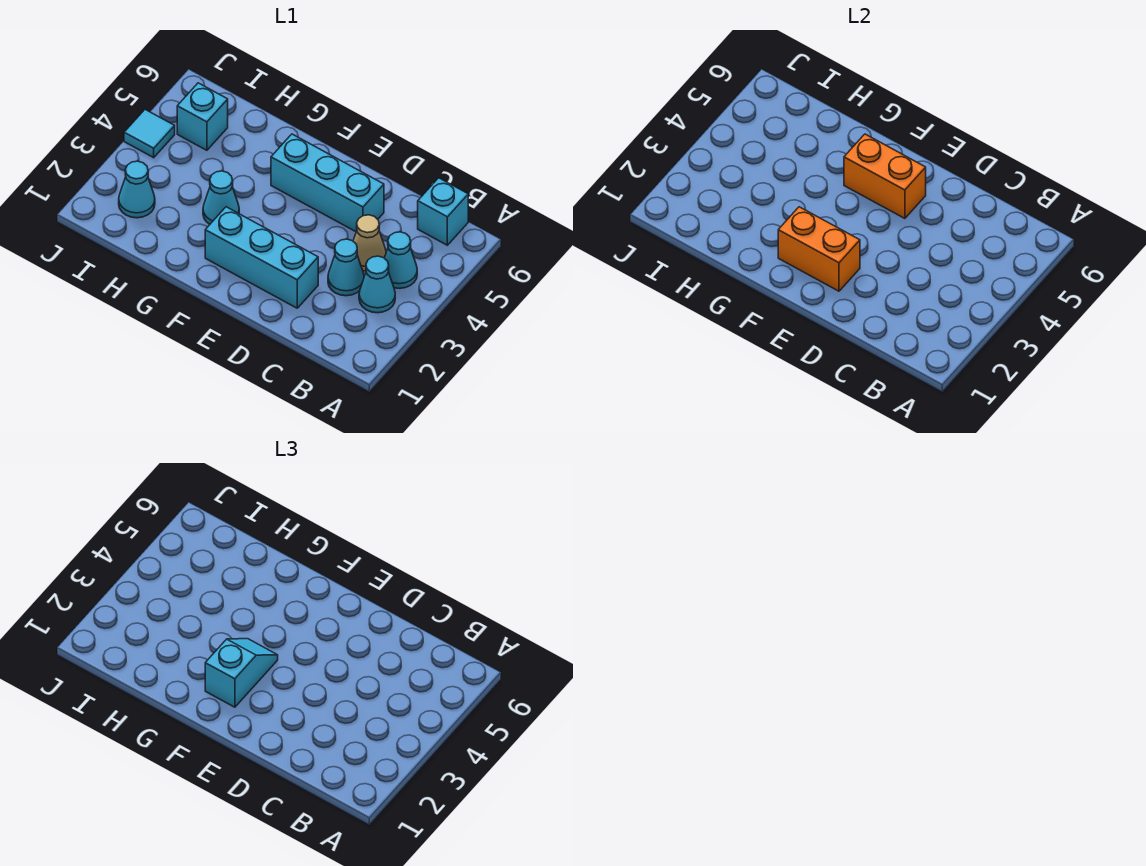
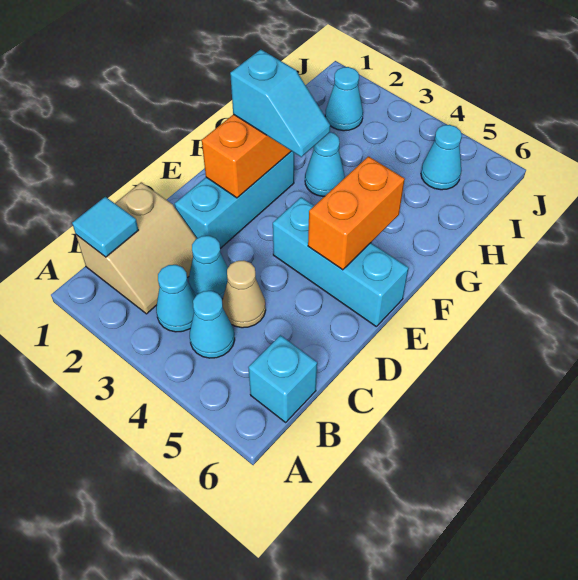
none -> tan 2x2 slope [76,182,197,314]
cyan 1x3 brick [271,134,384,232] -> cyan 1x3 brick turned to [273,197,409,326]
cyan 1x1 brick [177,83,228,150] -> cyan 1x1 cone [421,125,462,190]
cyan 1x1 tile [124,110,175,158] -> cyan 1x1 tile moved to [72,197,138,257]

